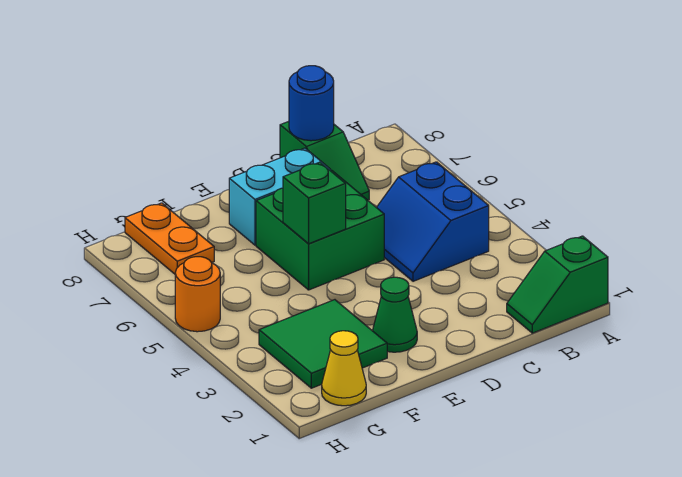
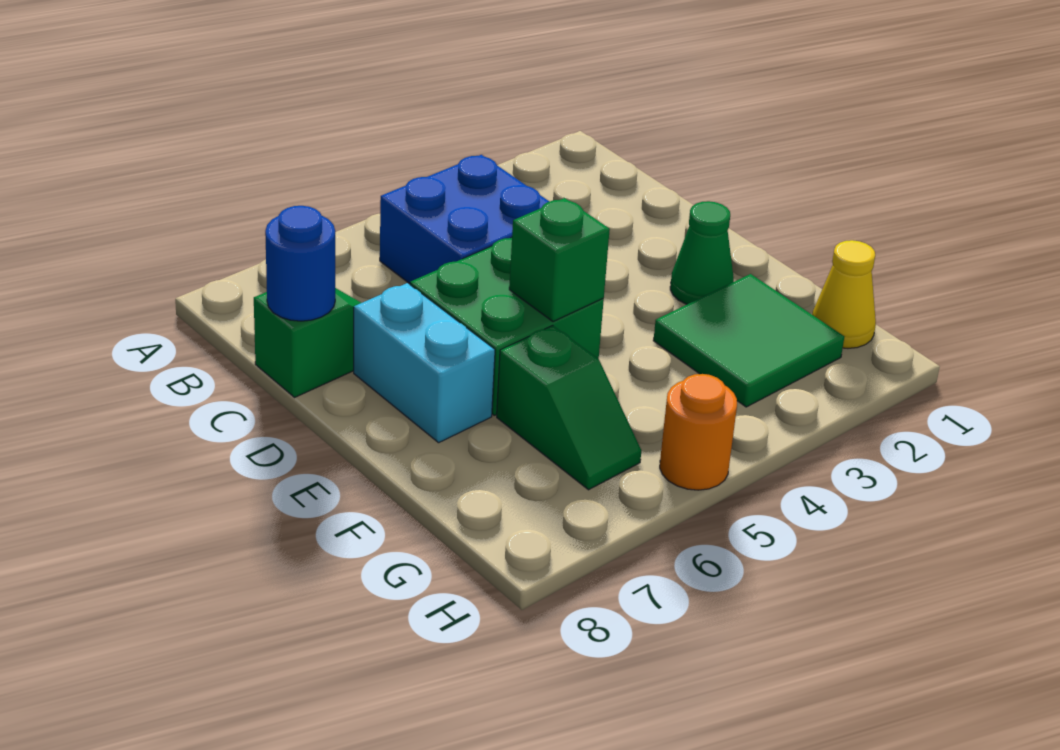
green 1x2 slope [507,236,608,333] -> green 1x2 slope moved to [497,326,641,490]
blue 2x2 slope [376,162,489,281] -> blue 2x2 brick [380,155,549,284]
orange 1x2 plate [125,203,214,274] -> none

